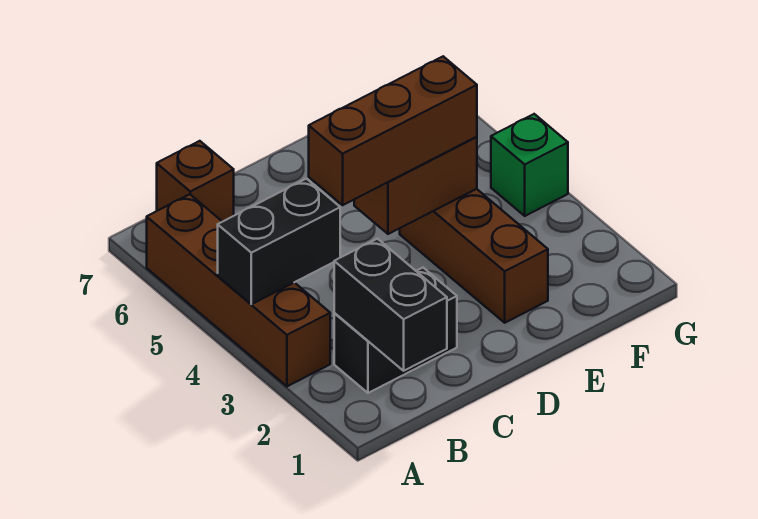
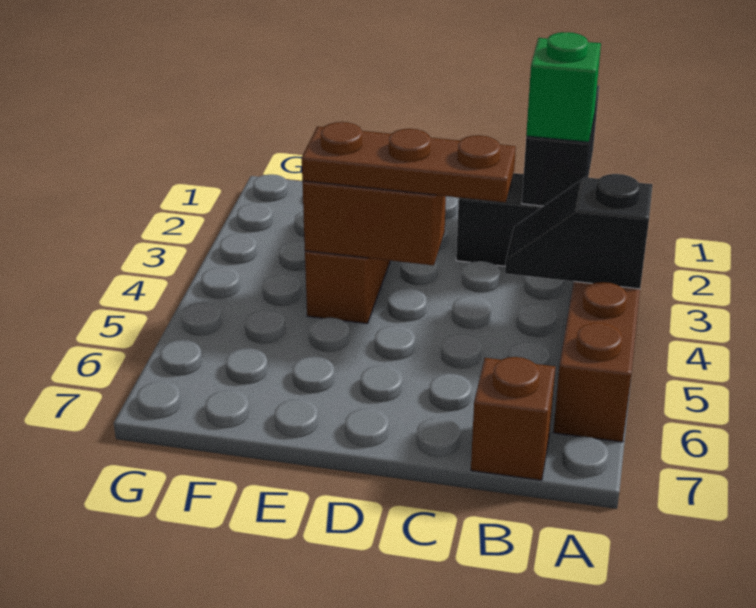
black 1x2 brick [218,179,340,304] -> black 1x2 slope [505,174,652,289]
brown 1x3 brick [309,56,477,205] -> brown 1x3 plate [302,122,516,202]
green 1x1 brick [491,114,568,216] -> green 1x1 brick moved to [526,32,601,142]

